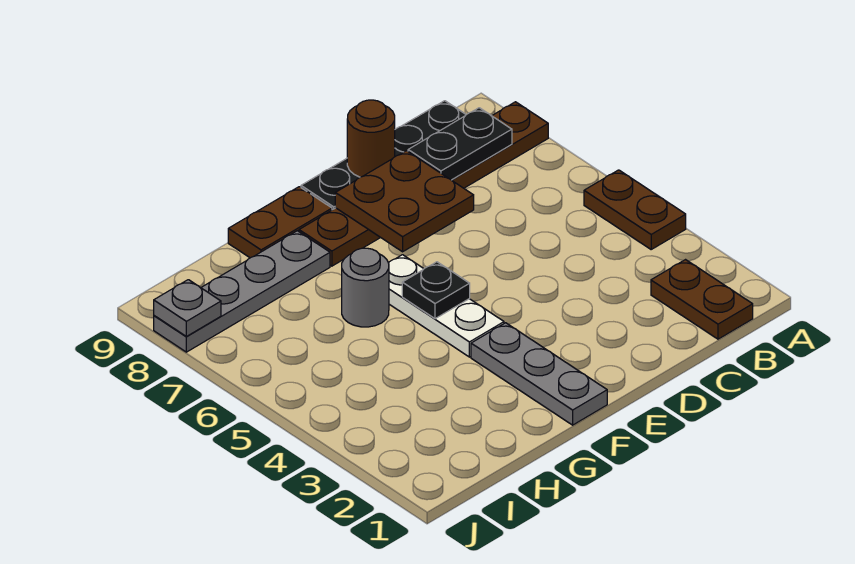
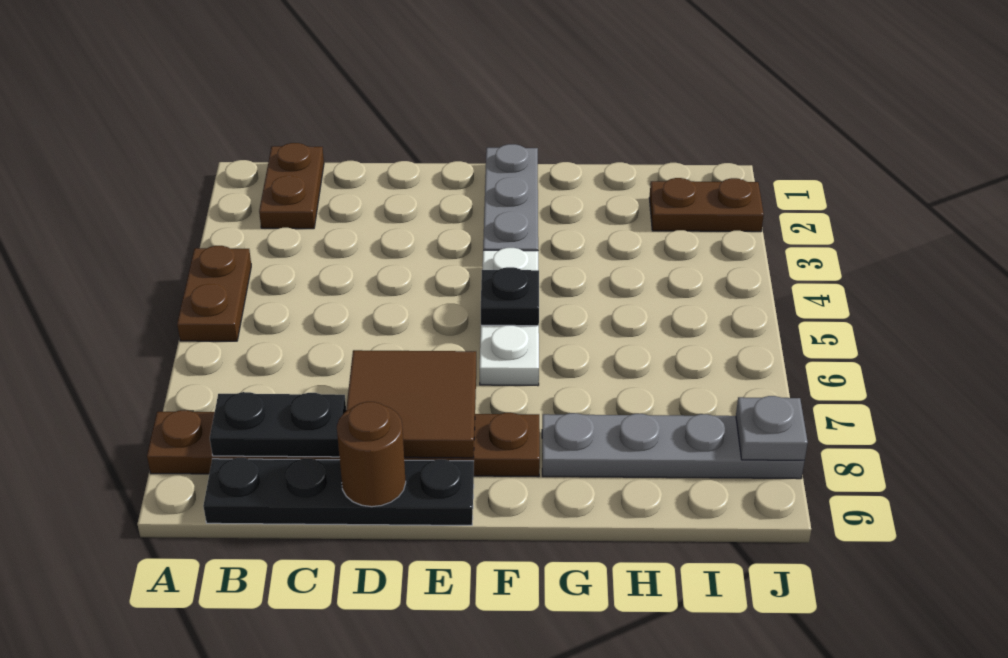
brown 2x2 plate [335,151,474,252] -> brown 2x2 tile [346,350,476,458]
brown 1x2 plate [228,187,332,258] -> brown 1x2 plate moved to [649,178,764,232]
grey 1x1 round brick [342,248,389,327] -> none

